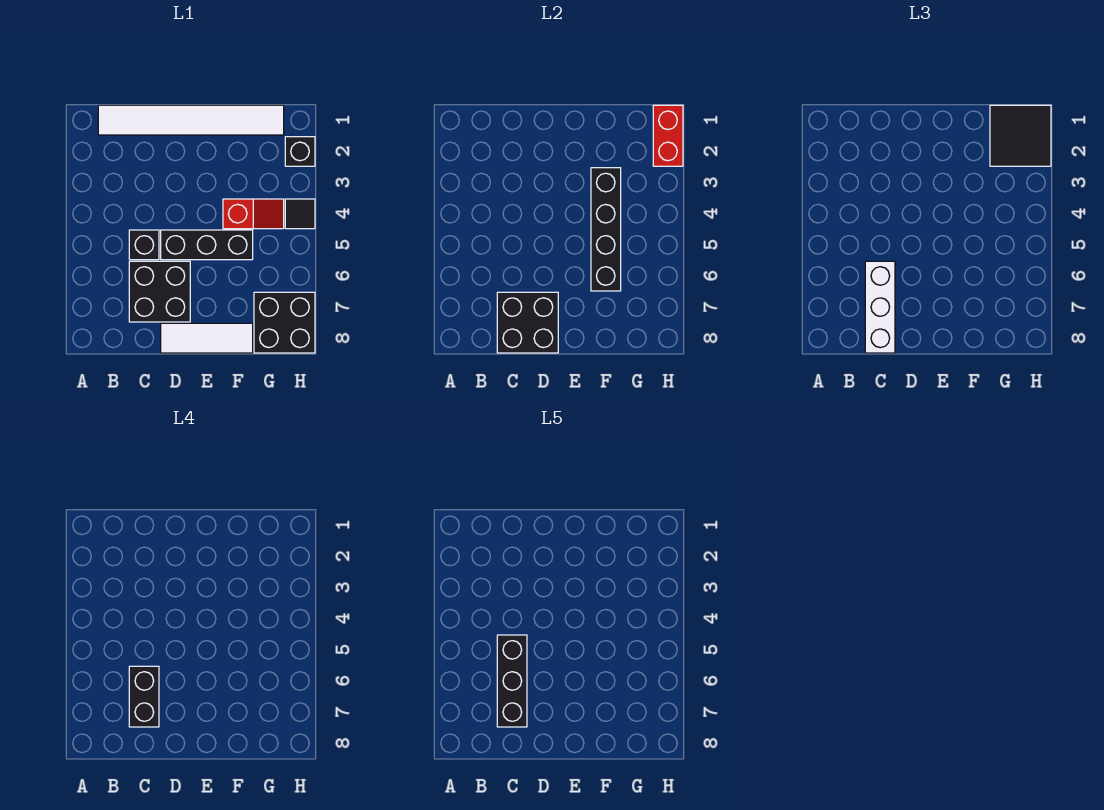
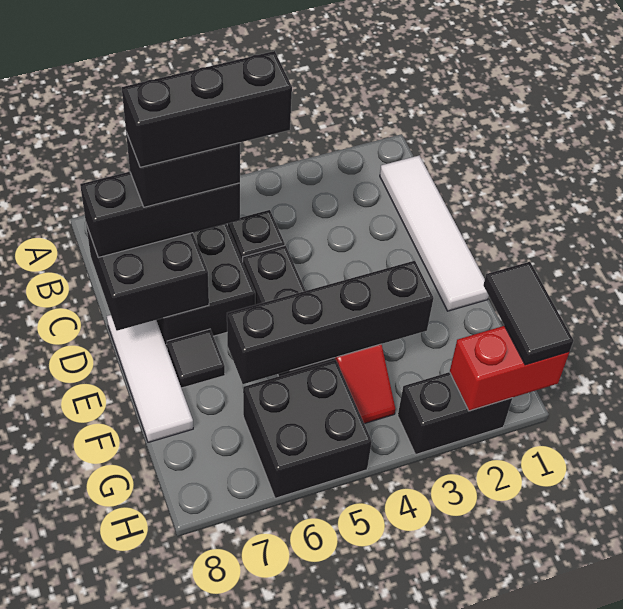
white 1x6 tile [98,105,284,135] -> white 1x4 tile [380,156,489,311]
white 1x3 brick [865,261,895,353] -> black 1x3 brick [80,172,240,257]
black 2x2 tile [990,105,1051,166] -> black 1x2 tile [483,262,574,365]
black 2x2 brick [254,292,315,353] -> black 2x2 brick moved to [243,360,372,498]
black 1x1 brick [285,137,315,166] -> black 1x2 brick [398,372,512,454]
black 1x1 tile [285,199,315,229] -> black 1x1 tile moved to [167,329,225,388]

